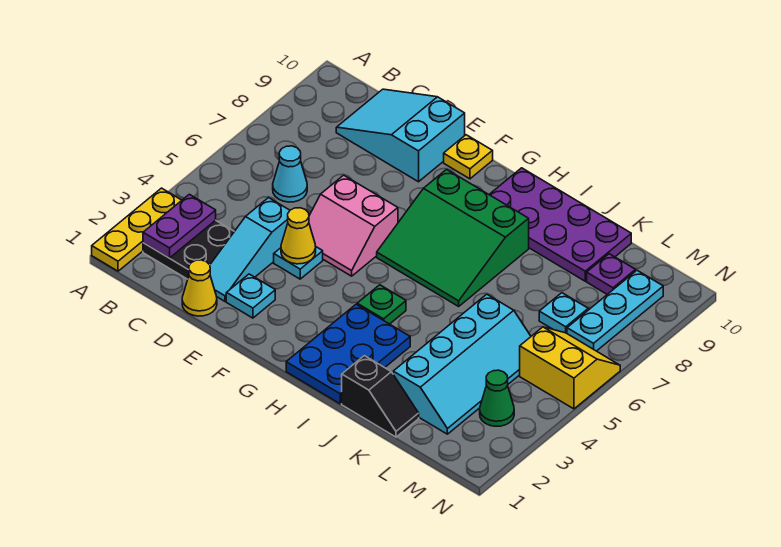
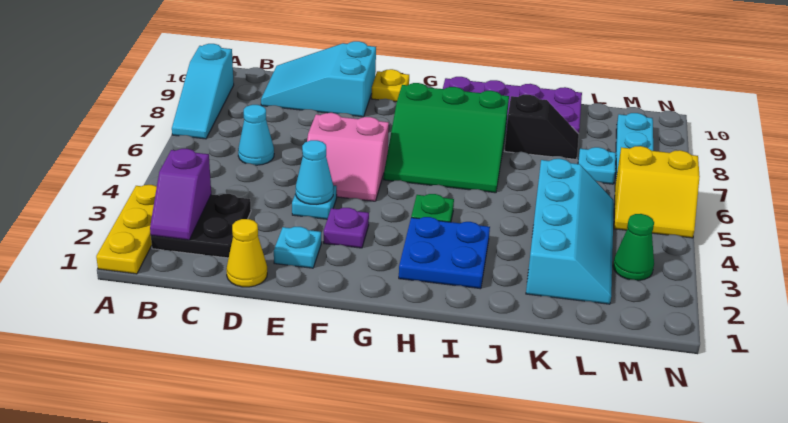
purple 1x2 plate [143,194,216,258] -> purple 1x2 slope [150,149,211,240]
cyan 1x3 slope [210,198,290,301] -> cyan 1x3 slope moved to [172,44,234,139]
yellow 1x1 cone [281,208,316,264] -> cyan 1x1 cone [296,140,333,204]
blue 2x3 plate [286,304,410,404] -> blue 2x2 plate [399,217,490,289]
black 1x2 slope [342,356,419,437] -> black 1x2 slope moved to [505,95,579,159]
purple 1x1 plate [587,254,636,294] -> purple 1x1 plate moved to [324,208,369,248]
yellow 2x2 slope [520,327,620,409] -> yellow 2x2 slope turned to [614,146,700,238]

